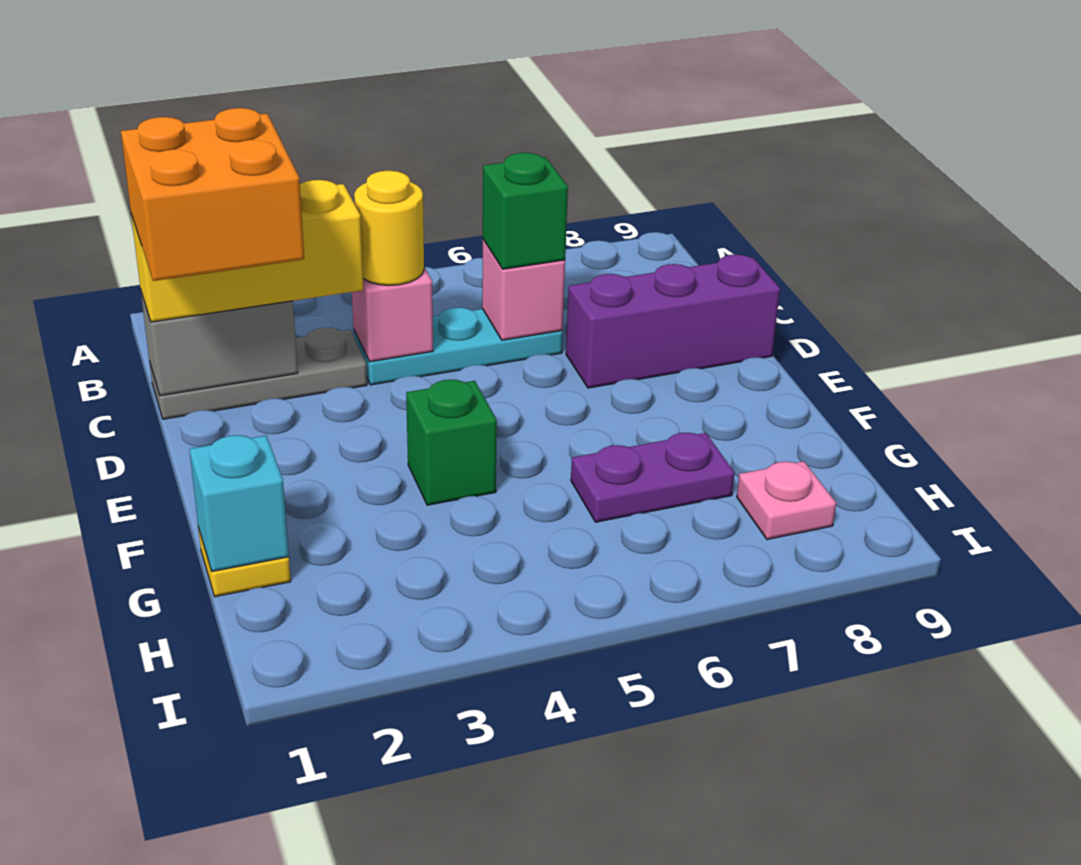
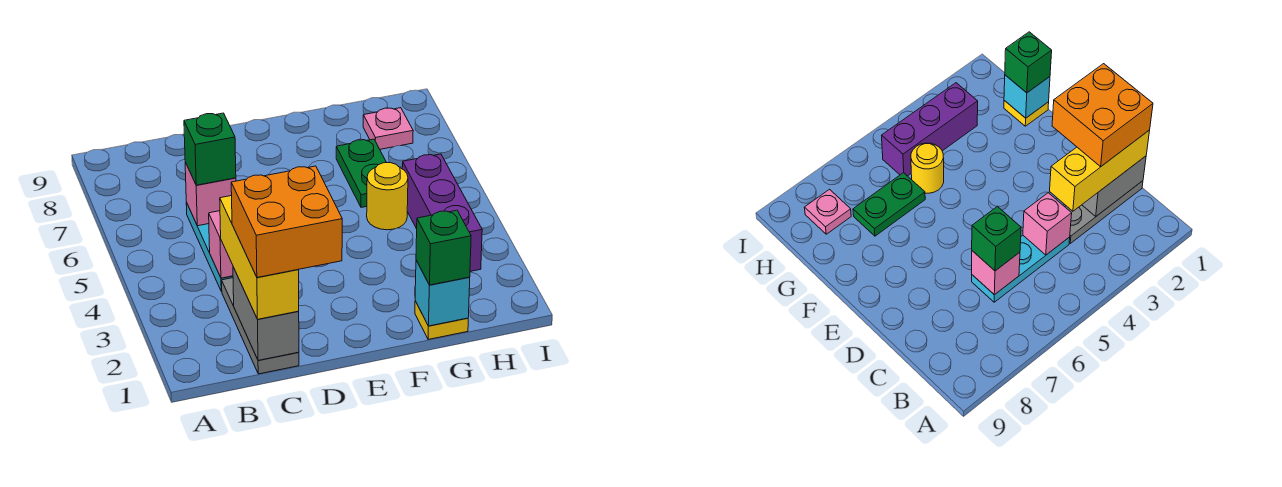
yellow 1x1 round brick [354,171,424,286] -> yellow 1x1 round brick moved to [367,163,408,230]
purple 1x3 brick [566,254,780,388] -> purple 1x3 brick moved to [402,154,482,271]
green 1x1 brick [406,380,497,505] -> green 1x1 brick moved to [416,210,471,285]
purple 1x2 plate [571,433,734,522] -> green 1x2 plate [336,139,387,207]

